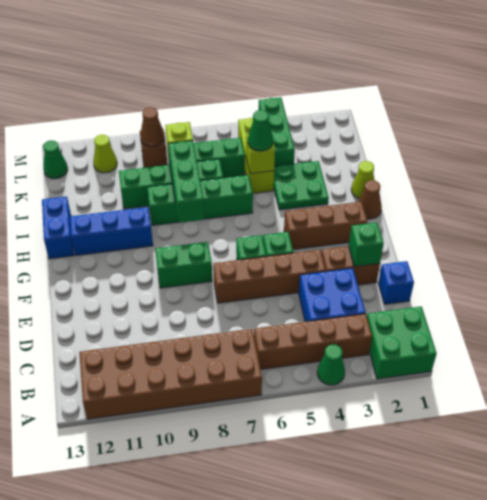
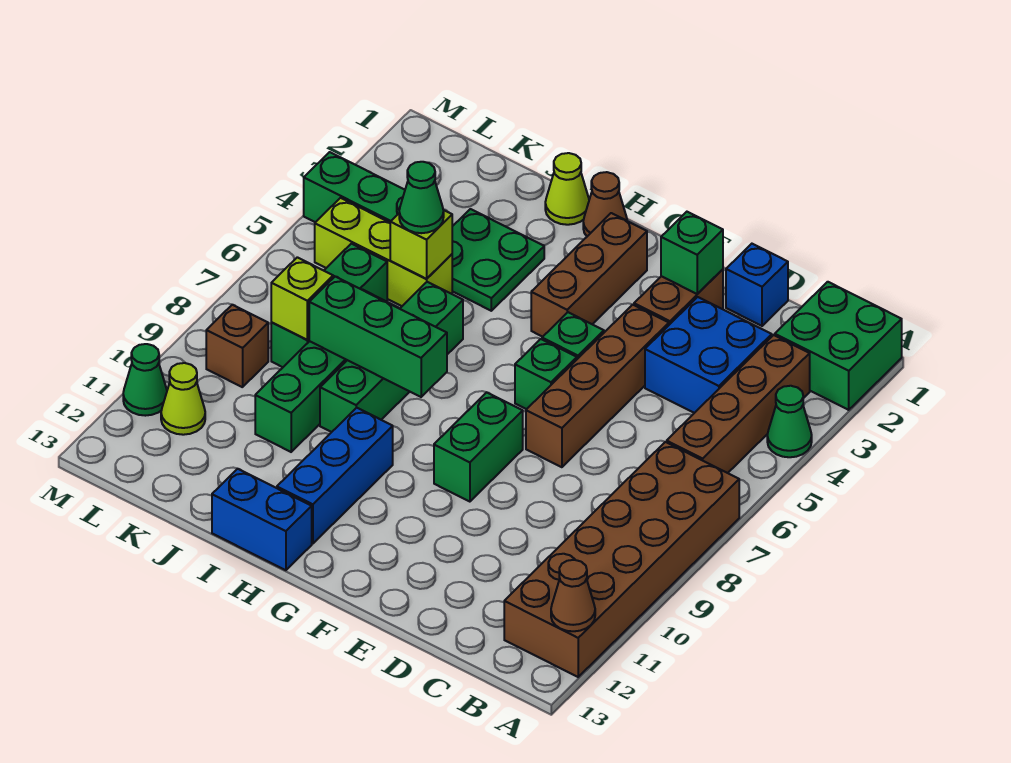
brown 1x1 cone [140,107,165,147] -> brown 1x1 cone moved to [551,560,595,631]
green 1x1 cone [43,140,68,179] -> green 1x1 cone moved to [123,344,167,416]

